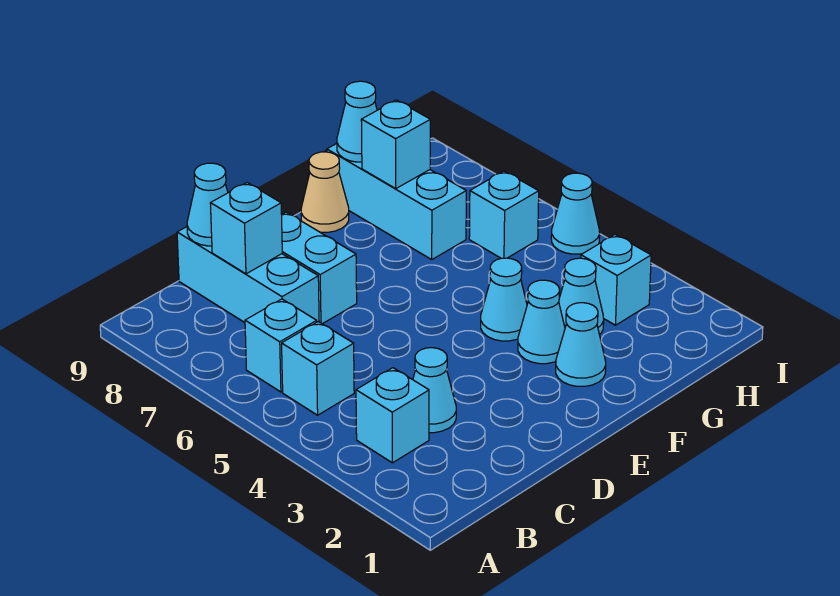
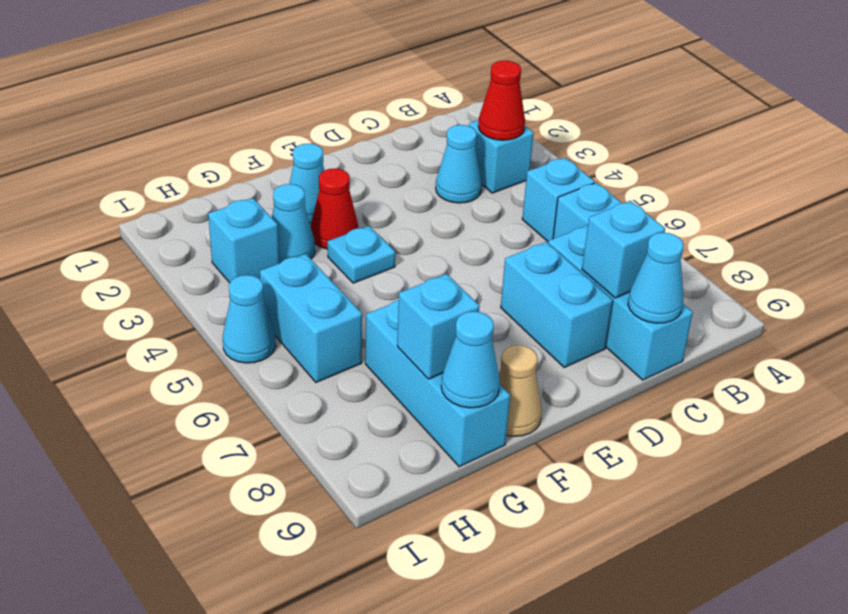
none -> red 1x1 cone [478,61,525,140]
cyan 1x1 cone [518,280,565,364] -> red 1x1 cone [311,169,358,249]
cyan 1x1 cone [481,258,527,341] -> cyan 1x1 plate [327,226,395,283]
cyan 1x1 brick [469,171,539,258] -> cyan 1x2 brick [260,254,362,382]

